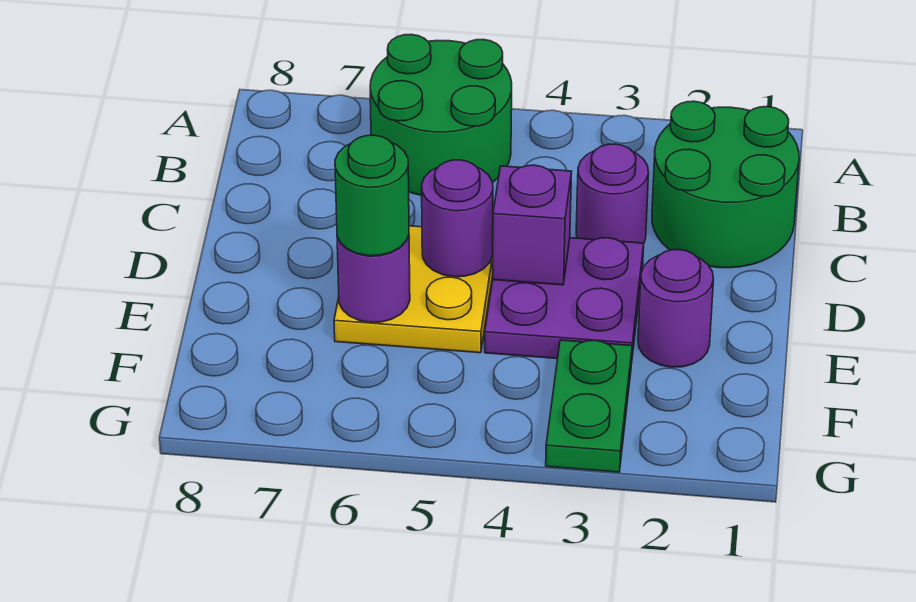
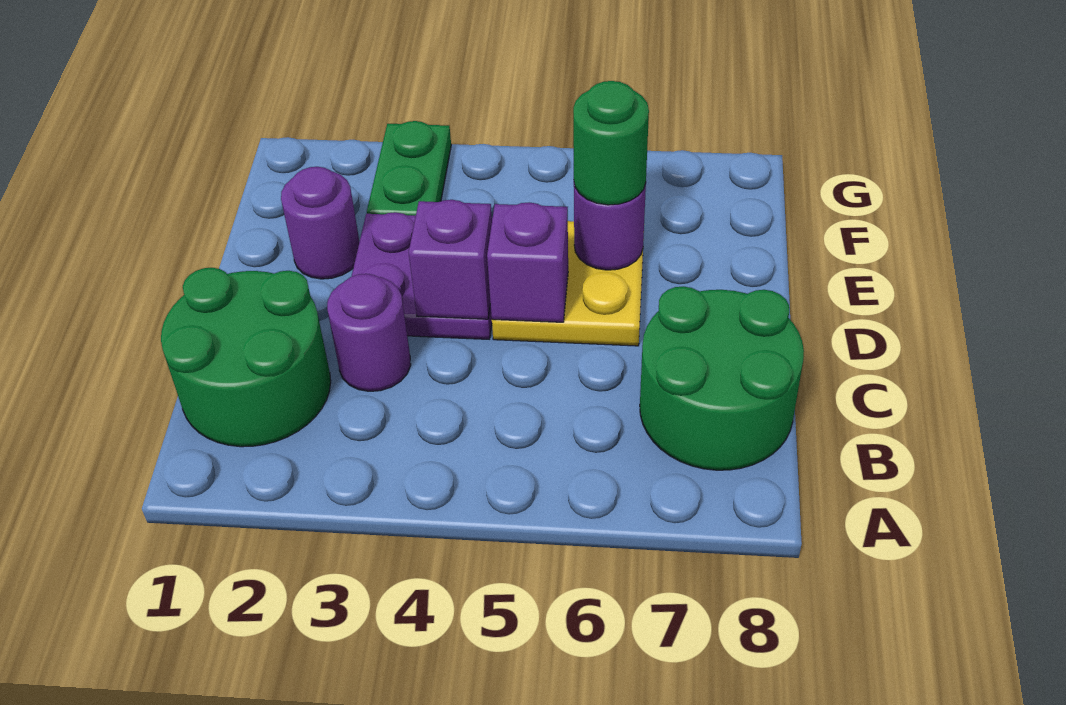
green 2x2 round brick [370,34,512,195] -> green 2x2 round brick moved to [640,286,804,470]
purple 1x1 round brick [422,160,493,277] -> purple 1x1 brick [487,202,568,322]

